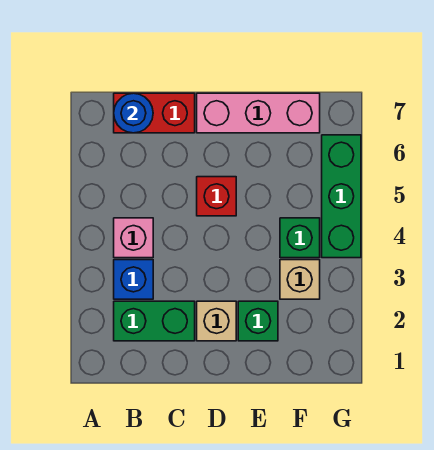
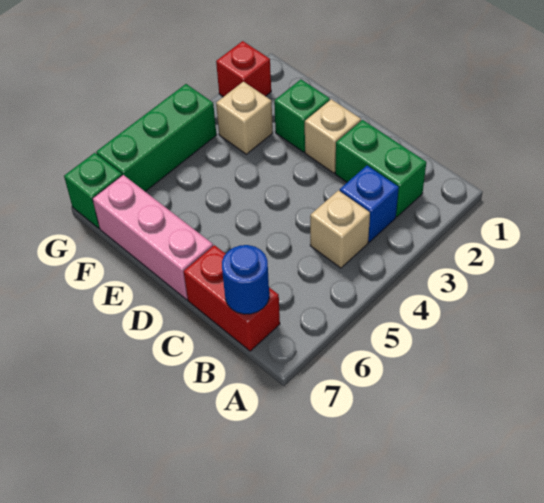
pink 1x1 brick [114,218,153,258] -> tan 1x1 brick [310,190,370,268]
red 1x1 brick [197,177,236,216] -> red 1x1 brick moved to [216,41,271,97]
green 1x1 brick [280,218,320,258] -> green 1x1 brick moved to [64,153,122,228]

